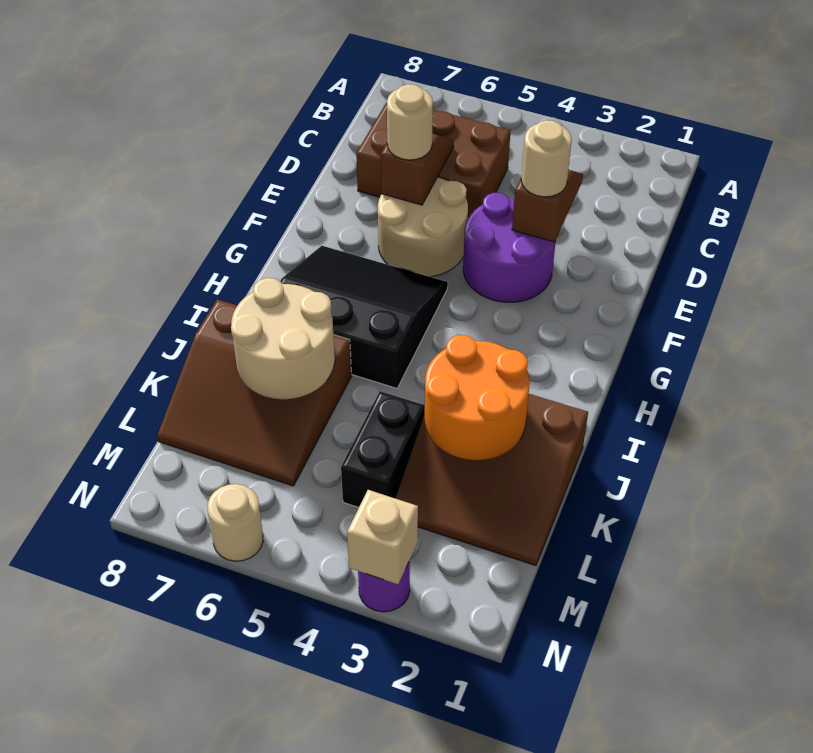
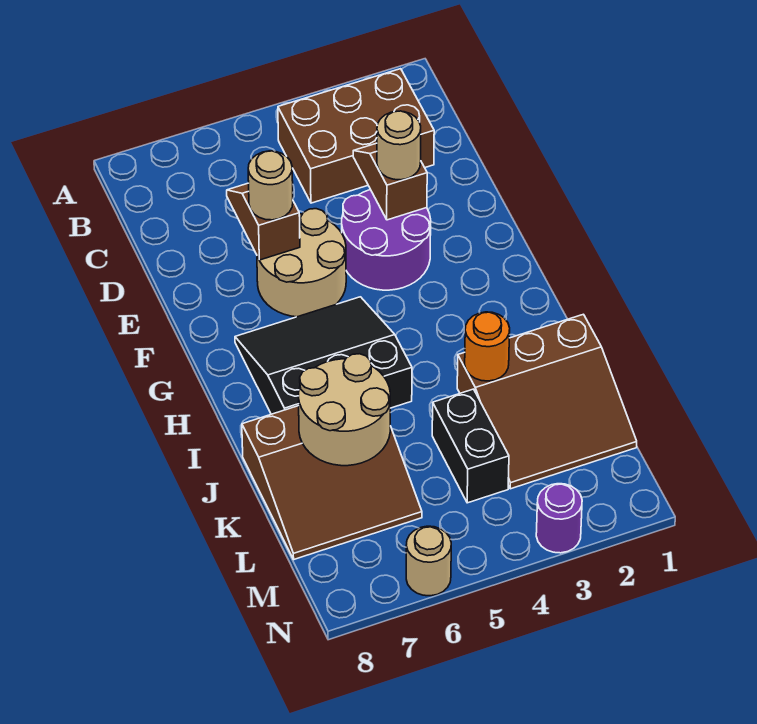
brown 2x3 brick [356,102,511,217] -> brown 2x3 brick moved to [278,69,434,203]
orange 2x2 round brick [425,335,530,460] -> orange 1x1 round brick [465,312,510,381]
tan 1x1 brick [347,490,418,584] -> none

